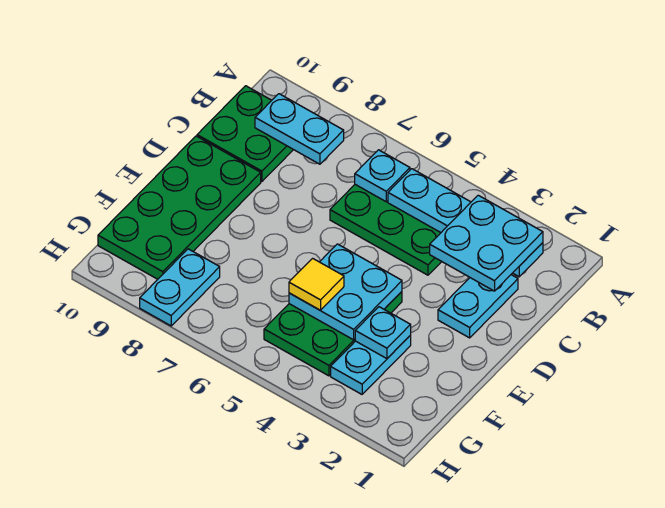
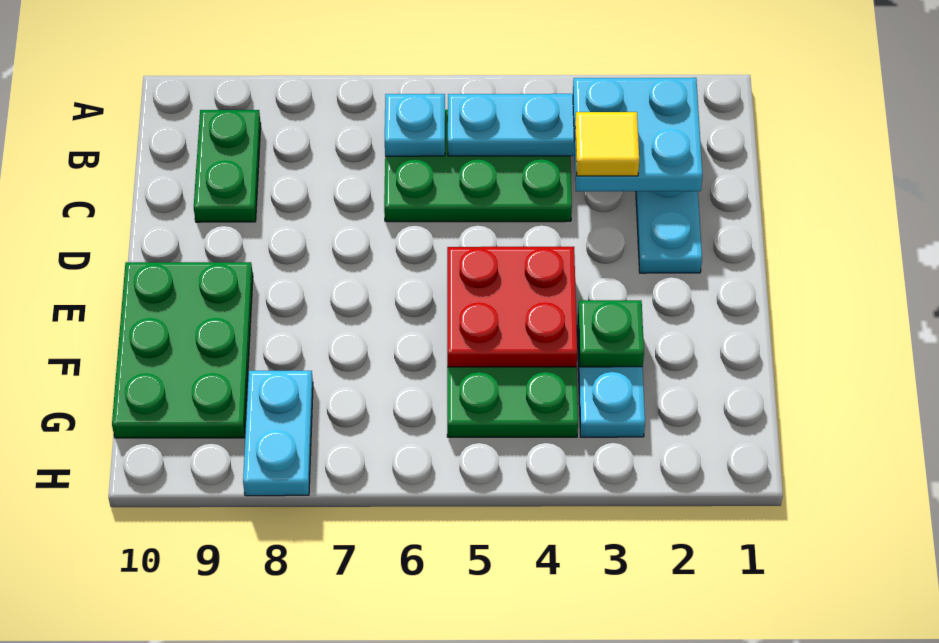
cyan 1x2 plate [255,94,344,164] -> none
green 2x2 plate [197,86,293,181] -> green 1x2 plate [194,110,261,222]
green 2x4 plate [98,136,261,279] -> green 2x3 plate [112,262,253,438]
cyan 2x2 plate [289,244,402,340] -> red 2x2 plate [447,247,577,367]
cyan 1x1 plate [355,307,411,359] -> green 1x1 plate [578,300,644,367]
yellow 1x1 tile [289,258,344,310] -> yellow 1x1 tile moved to [575,112,639,176]

